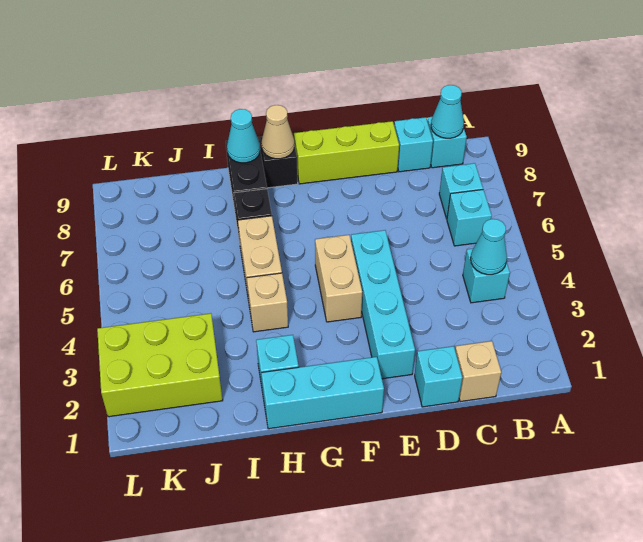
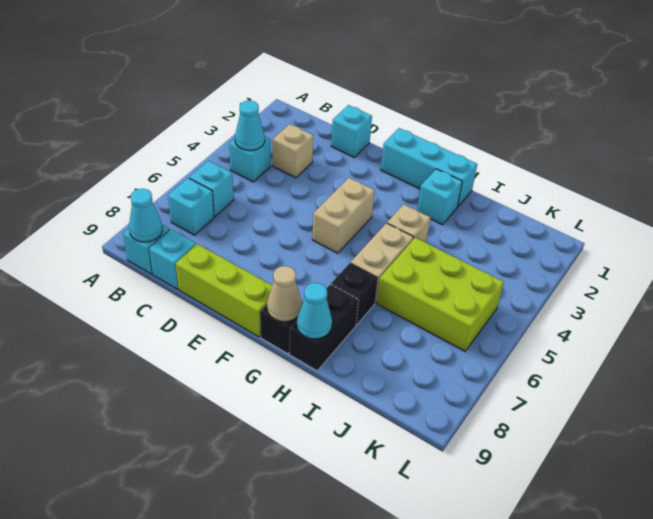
tan 1x1 brick [455,341,501,402] -> tan 1x1 brick moved to [273,124,313,178]
cyan 1x4 brick [351,230,415,379] -> none
lime 2x3 brick [97,313,223,417] -> lime 2x3 brick moved to [377,238,504,351]

